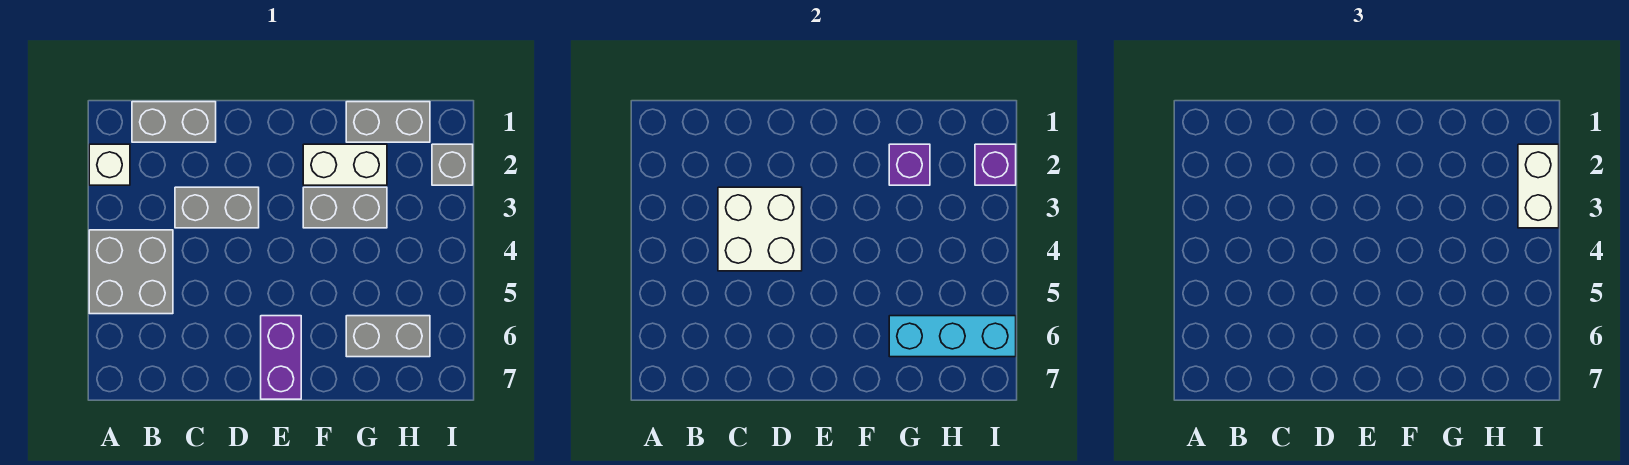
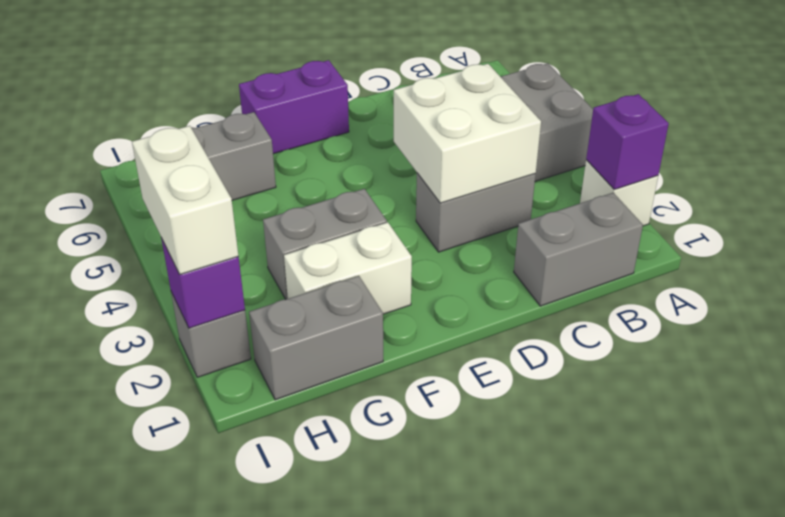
purple 1x2 brick [261,316,301,399] -> purple 1x2 brick turned to [239,60,349,154]
purple 1x1 brick [889,144,930,185] -> purple 1x1 brick moved to [586,94,669,189]
cyan 1x3 brick [889,316,1016,357] -> none

